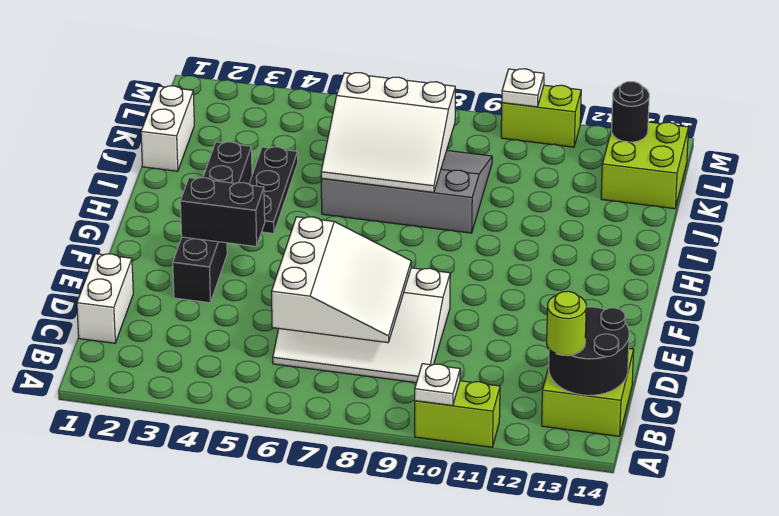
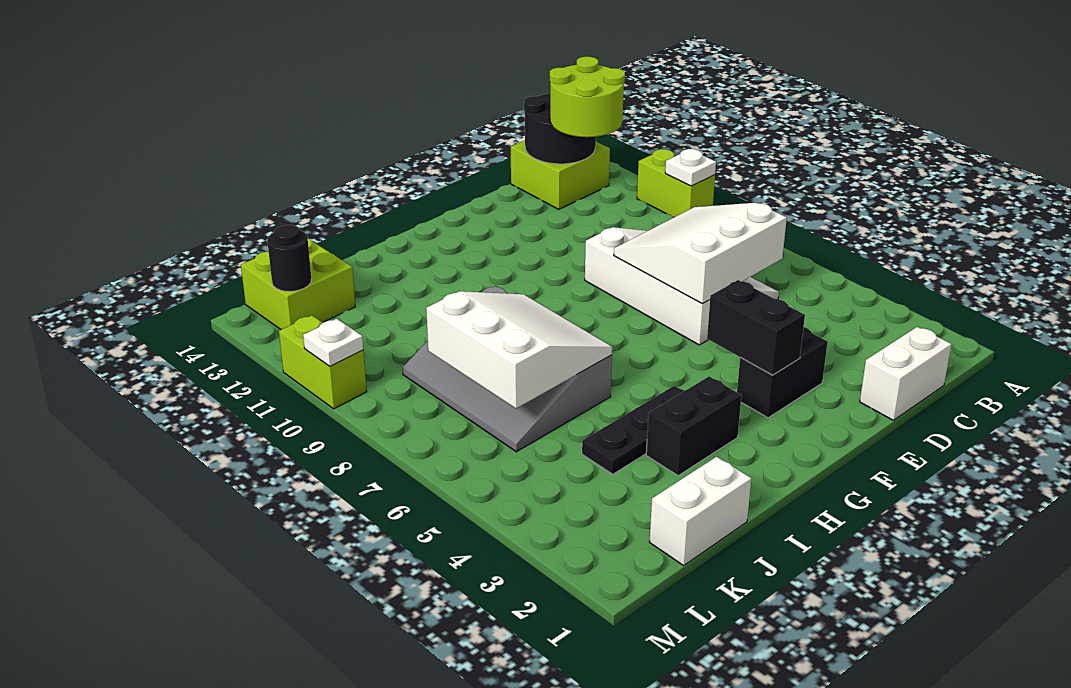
lime 1x1 round brick [547,291,586,356] -> lime 2x2 round brick [550,57,625,137]

